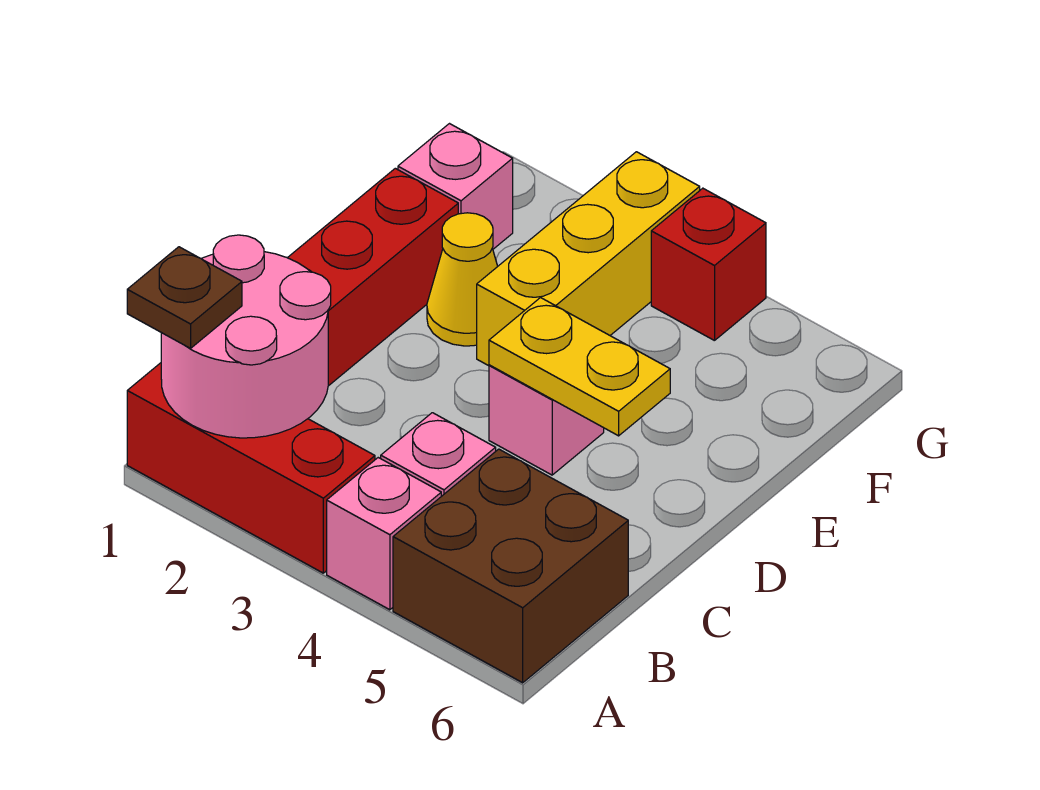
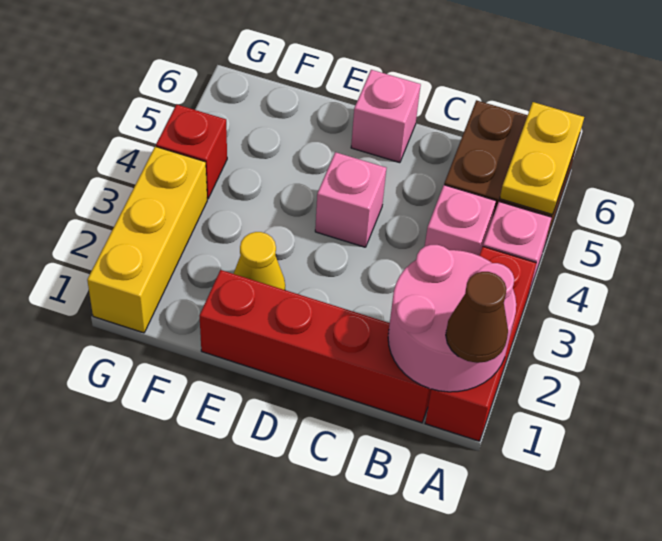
brown 1x1 plate [127,247,242,348] -> brown 1x1 cone [446,272,508,363]
yellow 1x2 plate [489,298,670,436] -> yellow 1x2 plate moved to [500,102,584,215]
yellow 1x3 brick [477,152,700,366] -> yellow 1x3 brick turned to [87,147,207,333]
pink 1x1 brick [398,124,513,249] -> pink 1x1 brick moved to [351,70,421,163]

